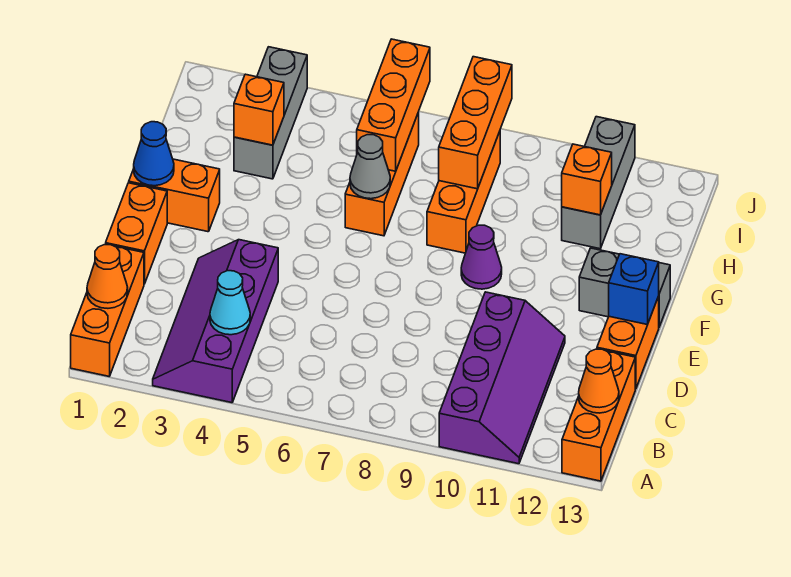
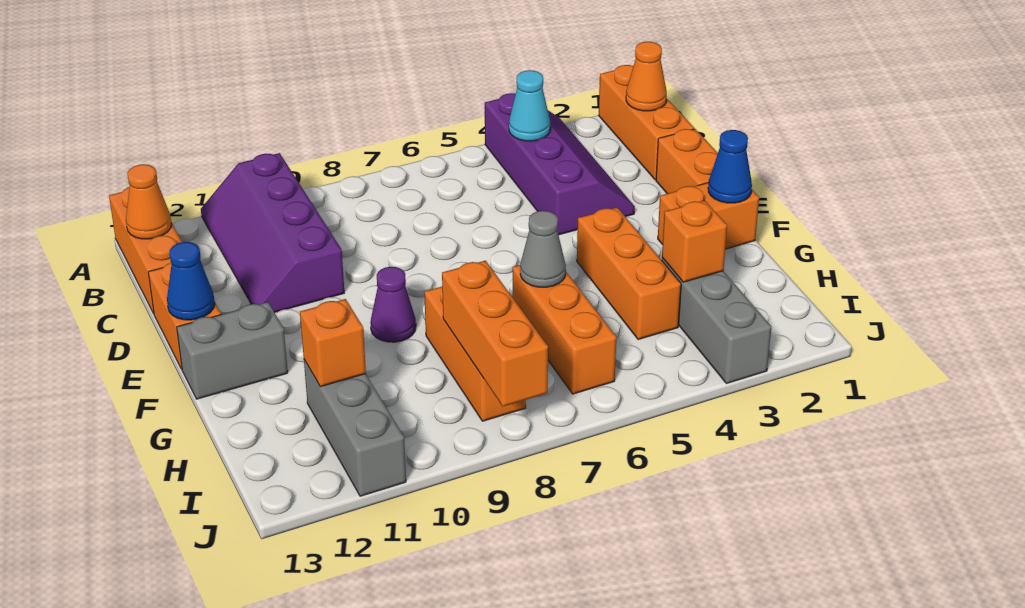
blue 1x1 brick [609,254,659,325] -> blue 1x1 cone [167,242,215,320]
orange 1x3 brick [357,39,430,171] -> orange 1x3 brick moved to [577,207,681,340]

